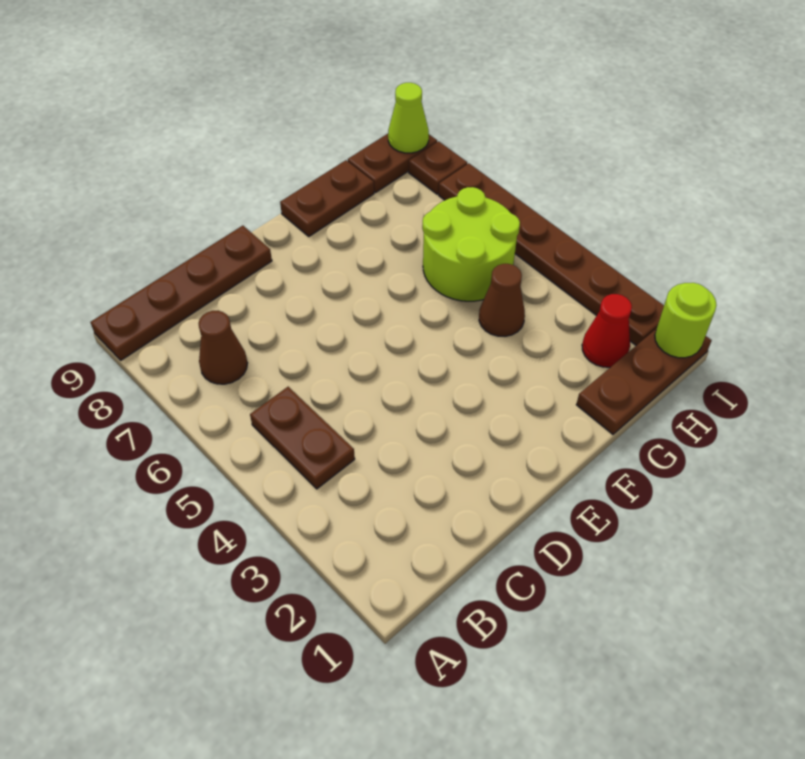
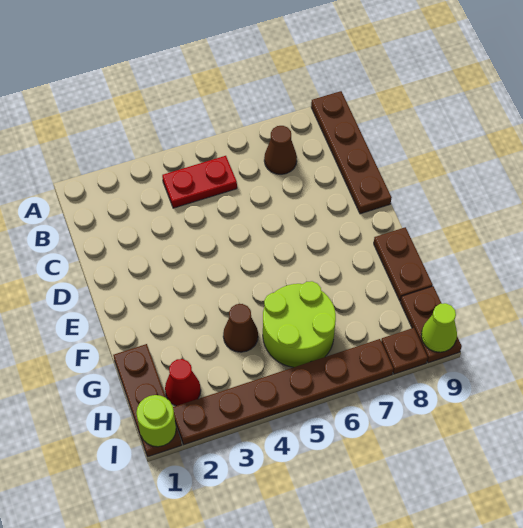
brown 1x2 plate [250,387,355,489] -> red 1x2 plate [162,156,237,208]

